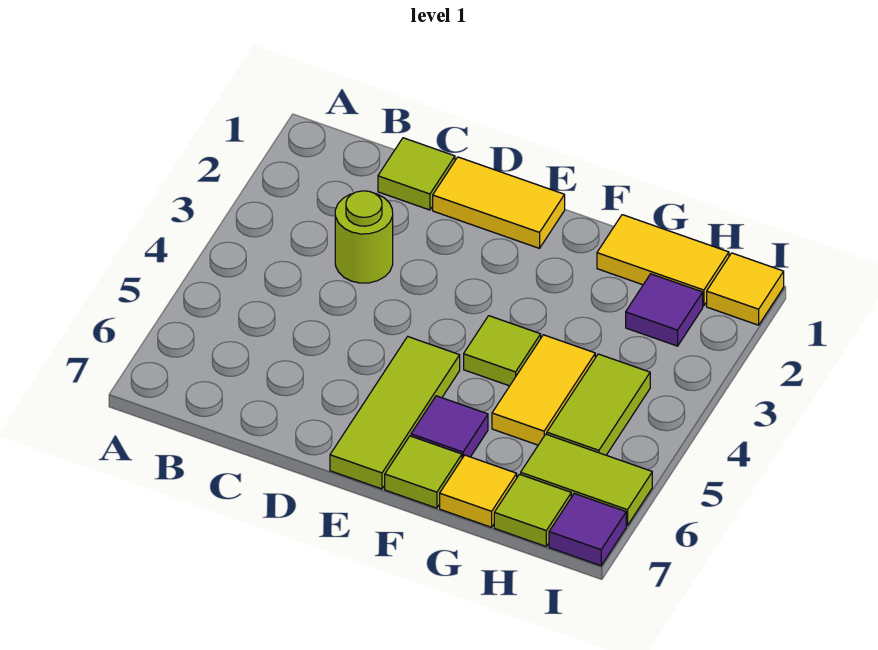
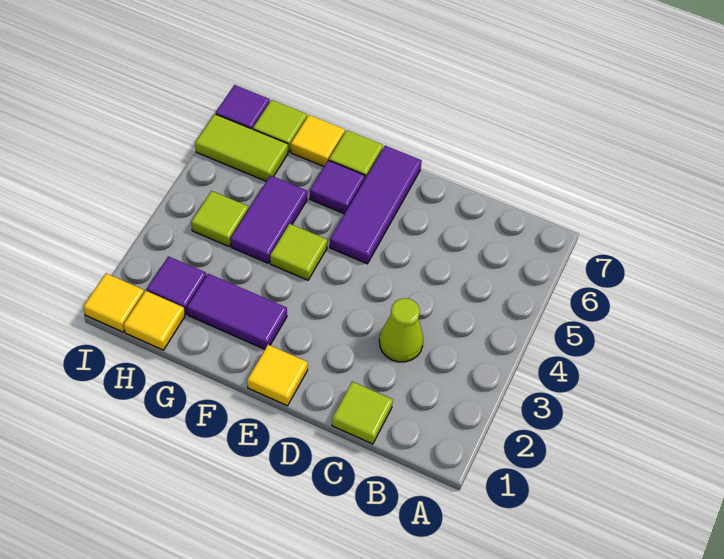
lime 1x1 round brick [335,191,393,283] -> lime 1x1 cone [379,298,423,362]
yellow 1x2 tile [433,157,565,248] -> yellow 1x1 tile [247,345,308,406]
lime 1x3 tile [330,337,460,489] -> purple 1x3 tile [330,146,422,264]
none -> purple 1x2 tile [187,274,287,349]
yellow 1x2 tile [597,215,729,306] -> yellow 1x1 tile [123,291,185,350]
yellow 1x2 tile [492,335,595,445] -> purple 1x2 tile [230,175,307,263]
lime 1x2 tile [547,354,650,455] -> lime 1x1 tile [191,191,248,246]

